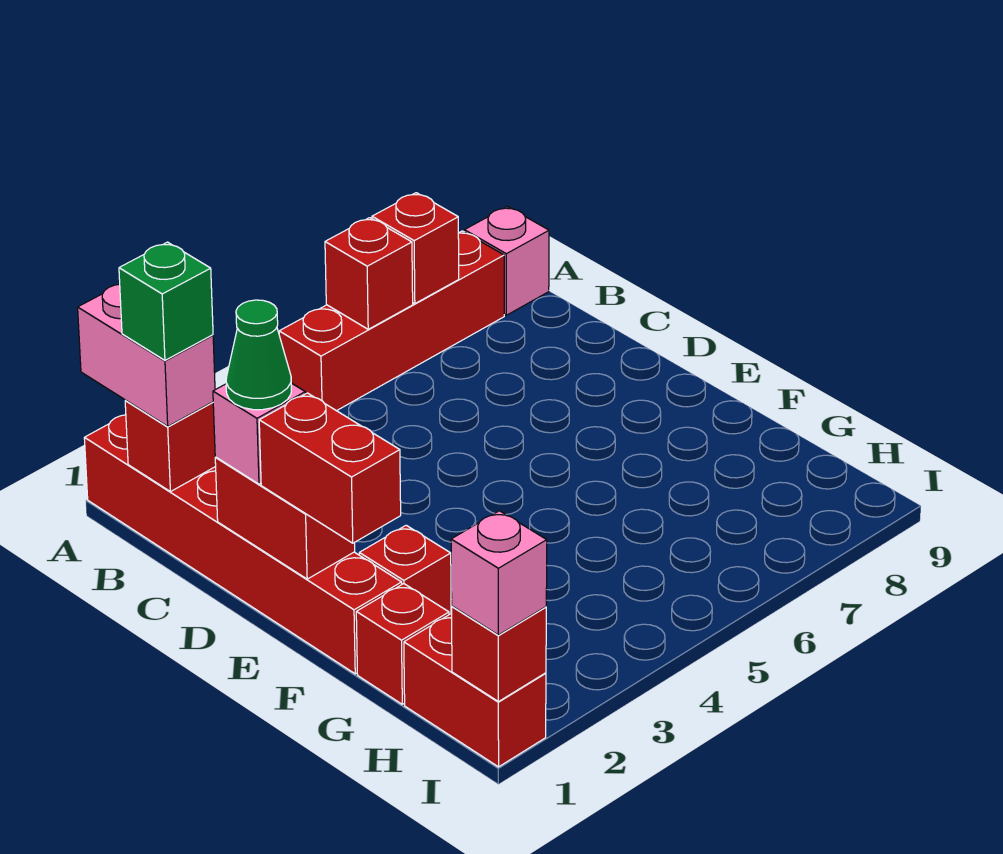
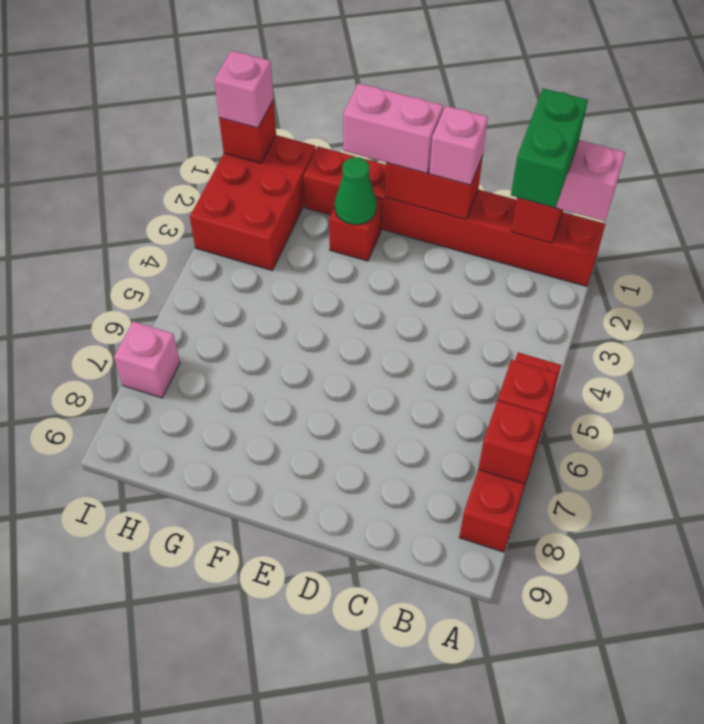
pink 1x1 brick [464,207,549,315] -> pink 1x1 brick moved to [114,321,180,398]
green 1x1 brick [119,242,213,360] -> green 1x2 brick [511,88,588,208]
green 1x1 cone [226,300,291,410] -> green 1x1 cone moved to [335,157,377,225]
red 1x2 brick [259,393,401,543] -> pink 1x2 brick [343,83,443,173]
red 1x2 brick [404,614,546,767] -> red 2x3 brick [190,135,316,270]

